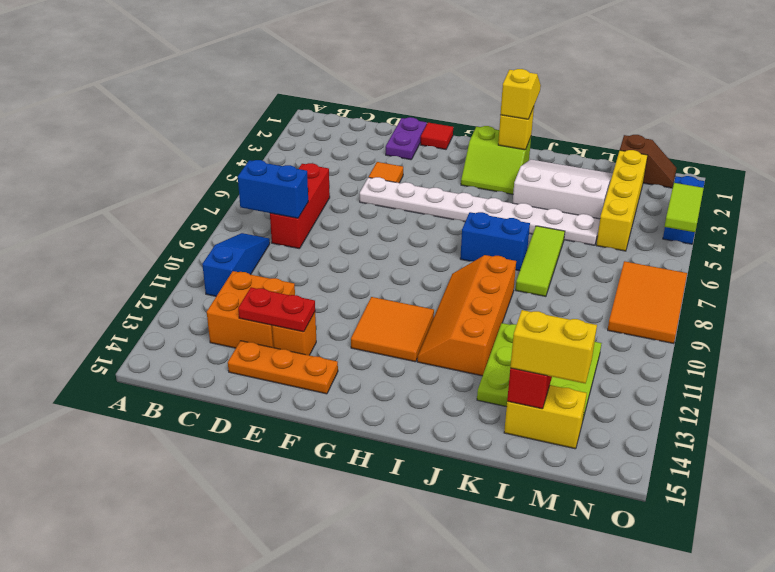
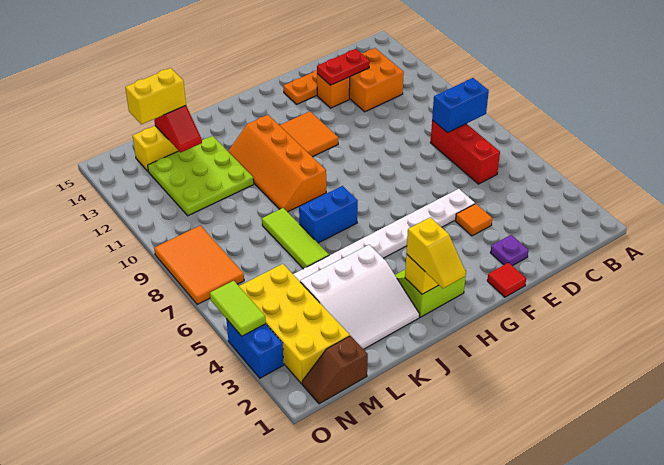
blue 1x3 slope [202,233,270,296] -> none
purple 1x2 plate [386,117,427,160] -> purple 1x1 plate [490,235,529,266]
orange 2x4 slope [417,255,516,376] -> orange 2x4 slope turned to [228,115,326,212]
yellow 1x4 brick [596,150,648,251] -> yellow 2x4 brick [239,264,350,384]

